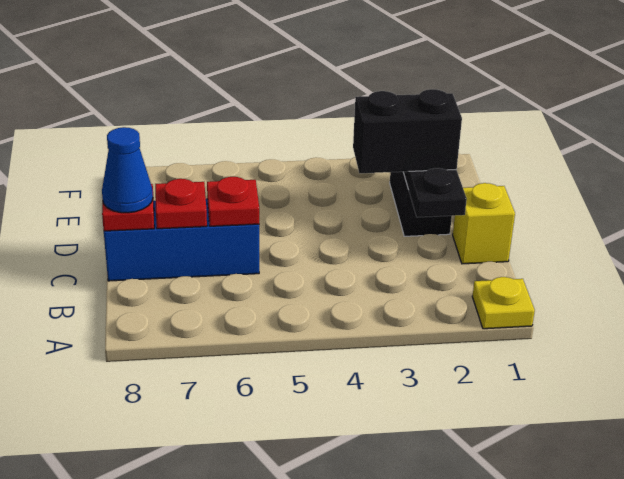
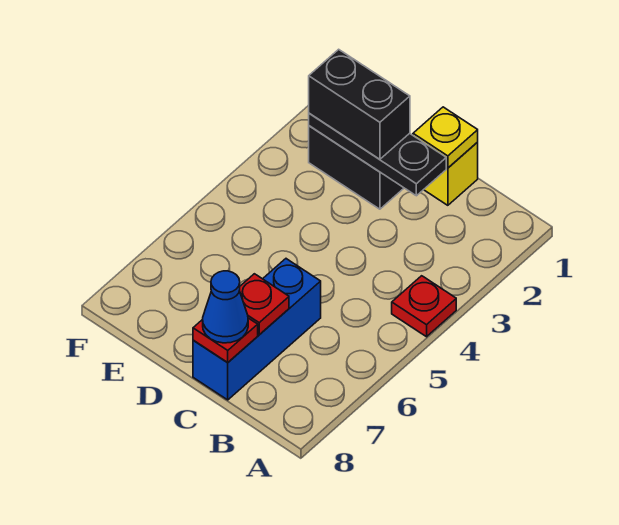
yellow 1x1 plate [472,277,535,329] -> yellow 1x1 plate moved to [413,107,478,168]
red 1x1 plate [207,177,259,226] -> red 1x1 plate moved to [392,276,456,337]
black 1x2 brick [353,89,462,173] -> black 1x2 brick turned to [309,49,410,159]

